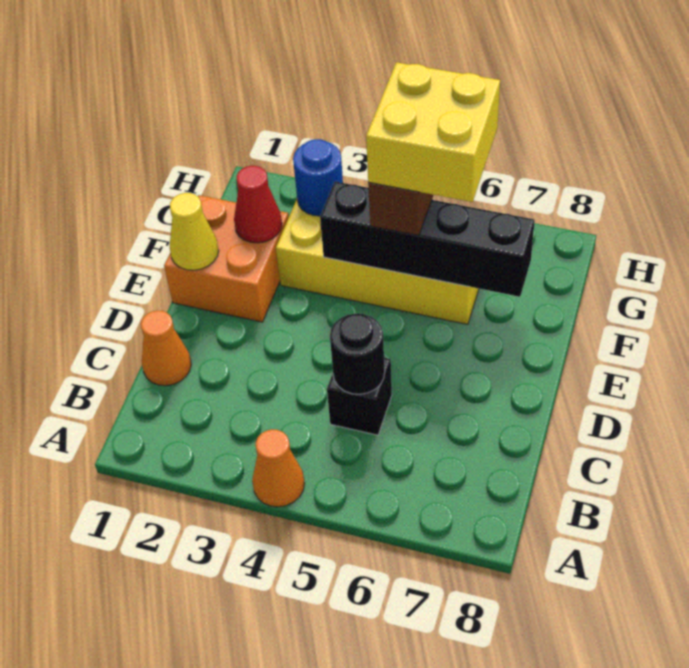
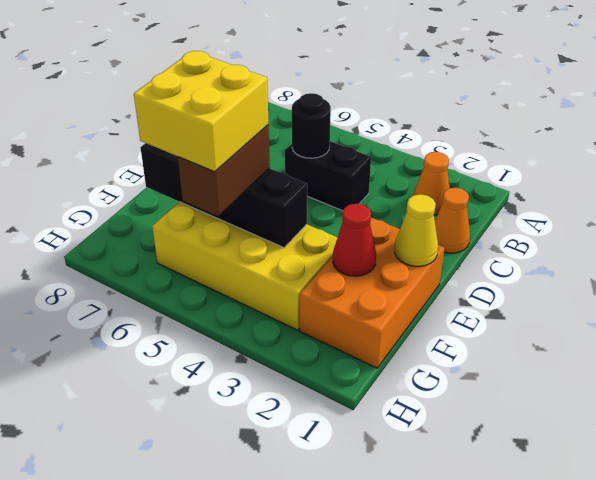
orange 1x1 cone [252,429,305,507] -> orange 1x1 cone moved to [413,152,450,215]
black 1x1 brick [327,358,392,435] -> black 1x2 brick [285,141,371,211]
orange 2x2 brick [164,195,289,322] -> orange 2x3 brick [300,217,445,368]
blue 1x1 round brick [293,139,343,216] -> none

